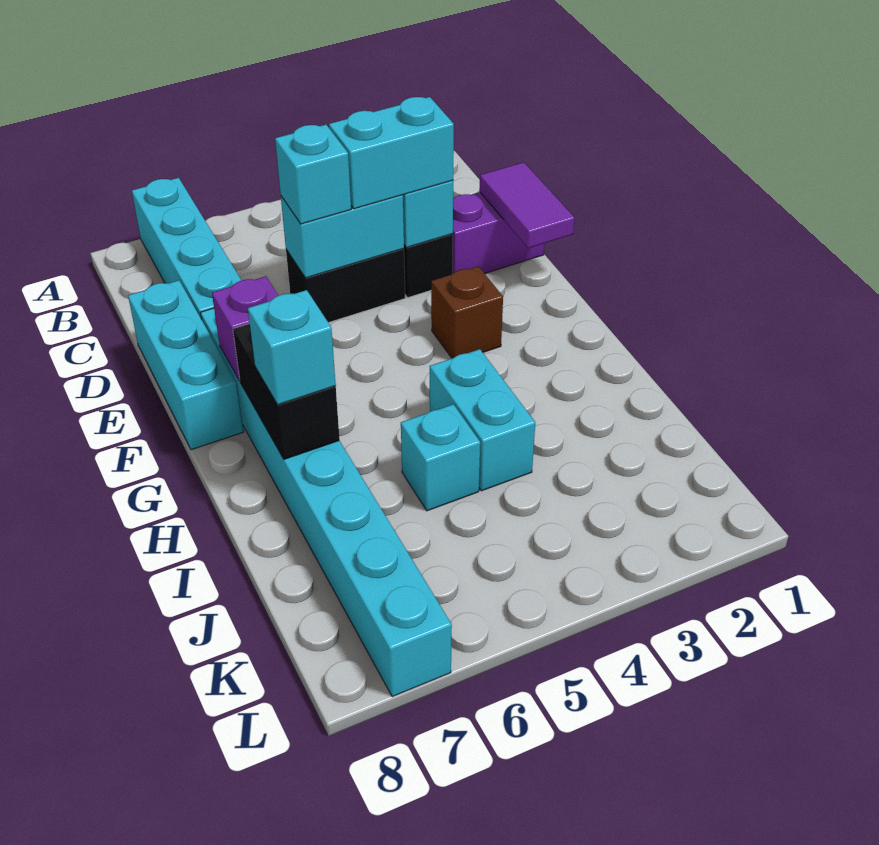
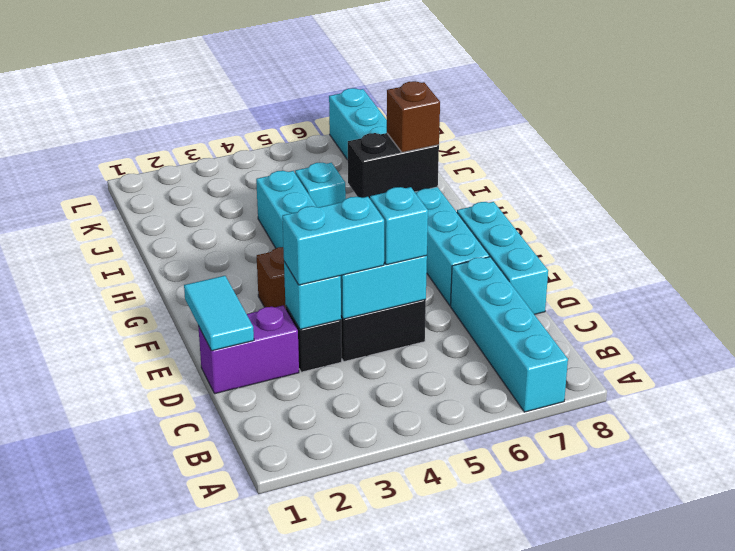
purple 1x2 tile [480,162,575,248] -> cyan 1x2 tile [184,276,254,351]
purple 1x1 brick [212,276,278,381] -> none
black 1x2 brick [233,323,340,459] -> black 1x2 brick turned to [348,133,439,199]
cyan 1x1 brick [248,290,336,405] -> brown 1x1 brick [387,81,440,153]

